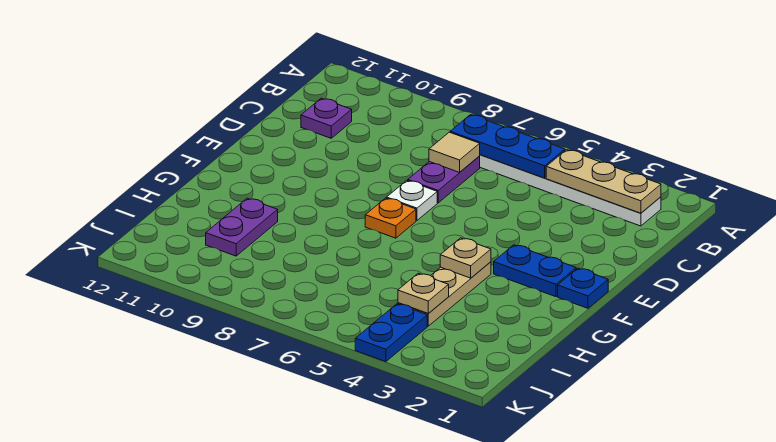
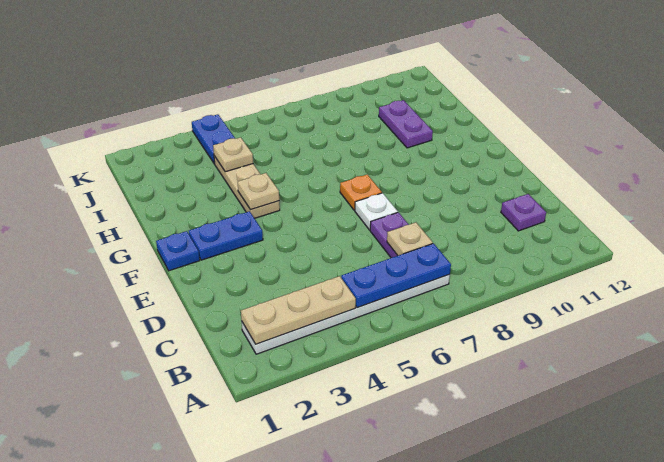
tan 1x1 tile [429,132,480,172] -> tan 1x1 plate [387,222,433,256]

